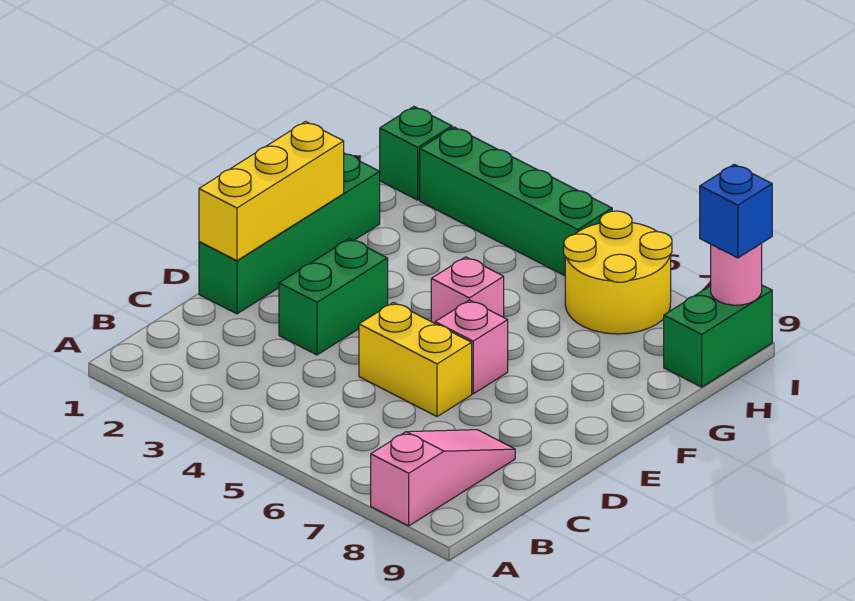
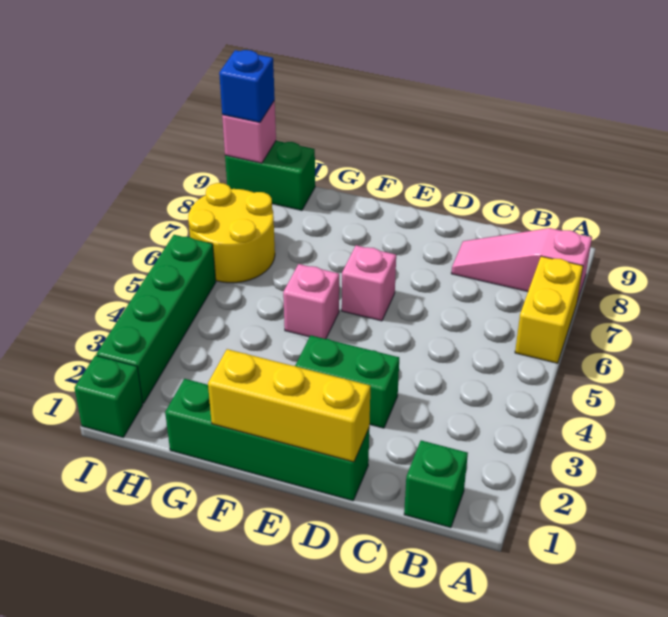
none -> green 1x1 brick [404,440,468,528]
yellow 1x2 brick [359,302,472,417] -> yellow 1x2 brick moved to [515,256,583,363]
pink 1x1 round brick [711,243,762,305] -> pink 1x1 brick [222,101,276,163]

